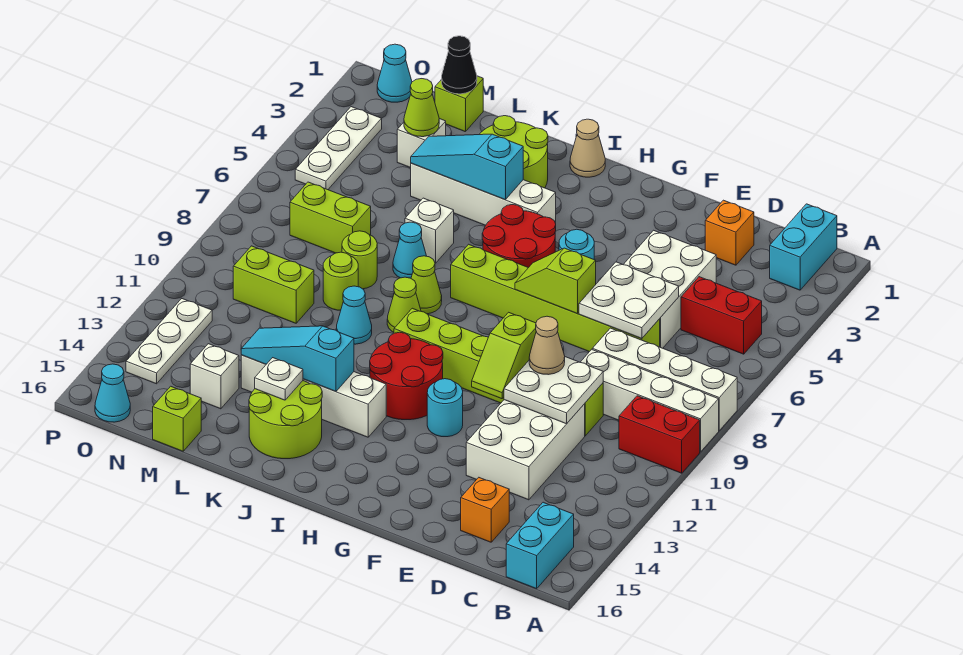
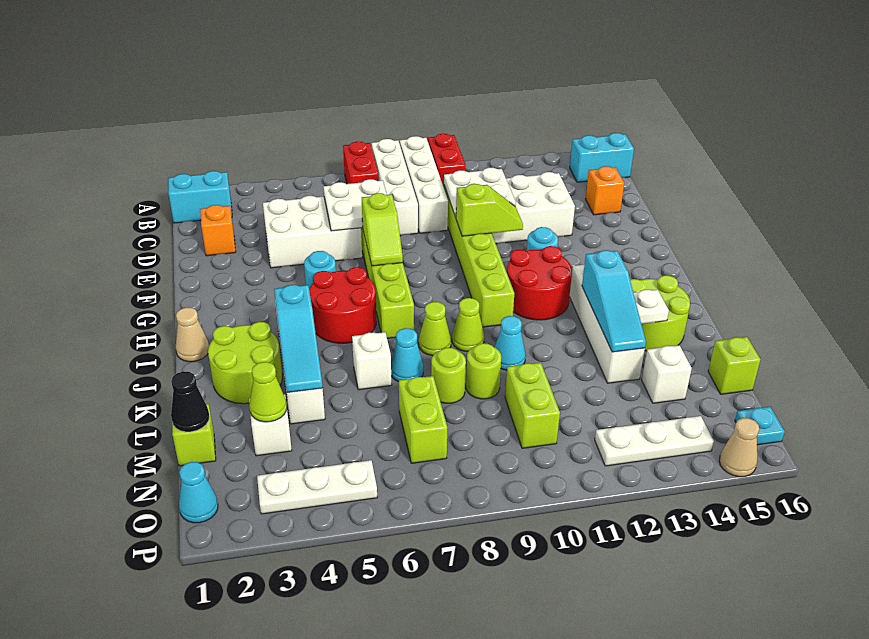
red 1x2 brick [681,277,762,354] -> red 1x2 brick moved to [343,142,379,184]
tan 1x1 cone [529,316,565,375] -> tan 1x1 cone moved to [719,418,759,477]
cyan 1x1 cone [95,364,130,422] -> cyan 1x1 plate [735,407,785,445]

